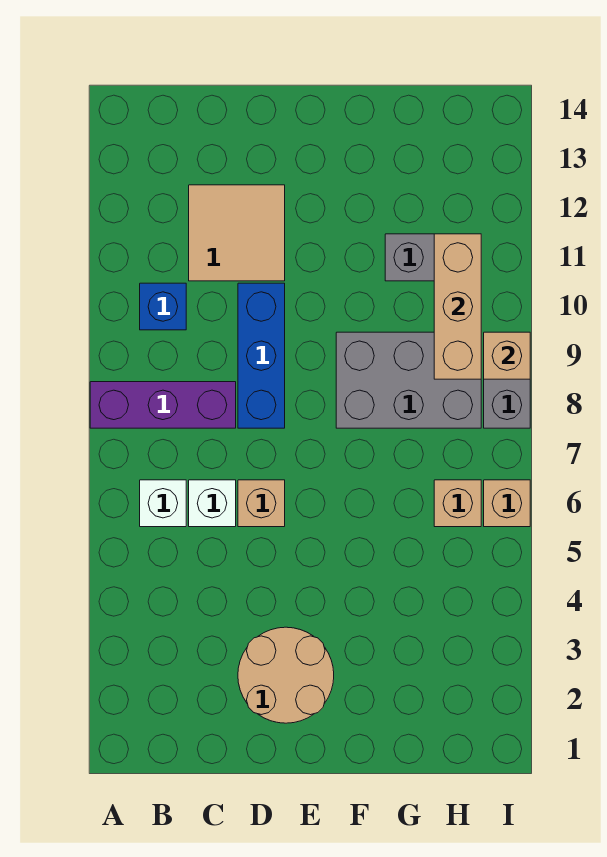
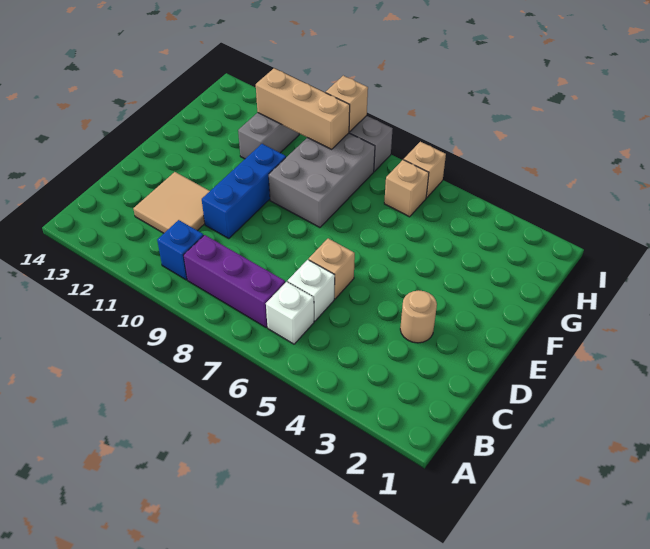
purple 1x3 brick [90,382,236,428] -> purple 1x3 brick turned to [183,235,285,327]
tan 2x2 round brick [238,627,334,723] -> tan 1x1 round brick [400,290,437,343]
blue 1x3 brick [238,283,285,428] -> blue 1x3 brick turned to [202,144,286,239]

